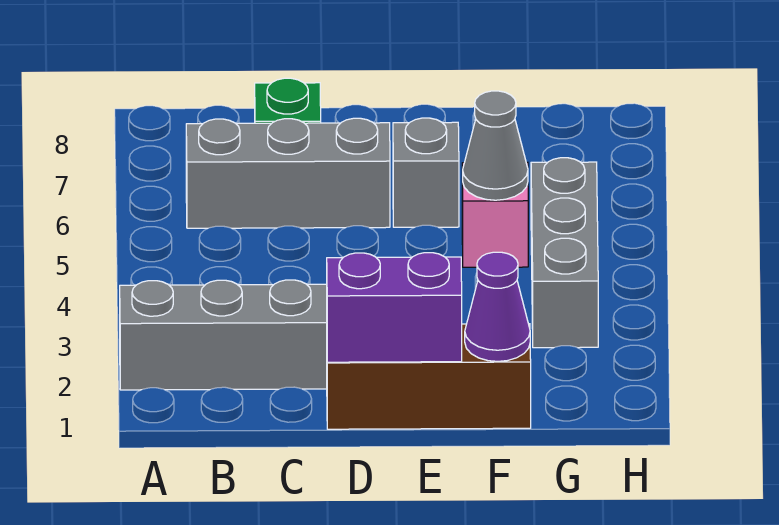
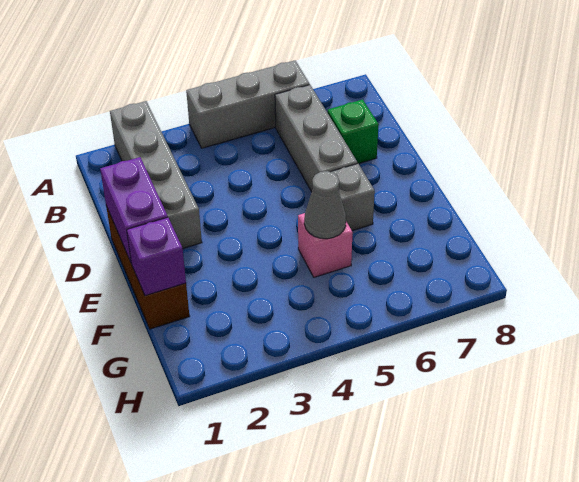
purple 1x1 cone [465,252,530,361] -> purple 1x1 brick [127,217,186,296]
grey 1x3 brick [531,158,598,348] -> grey 1x3 brick moved to [186,60,310,148]

